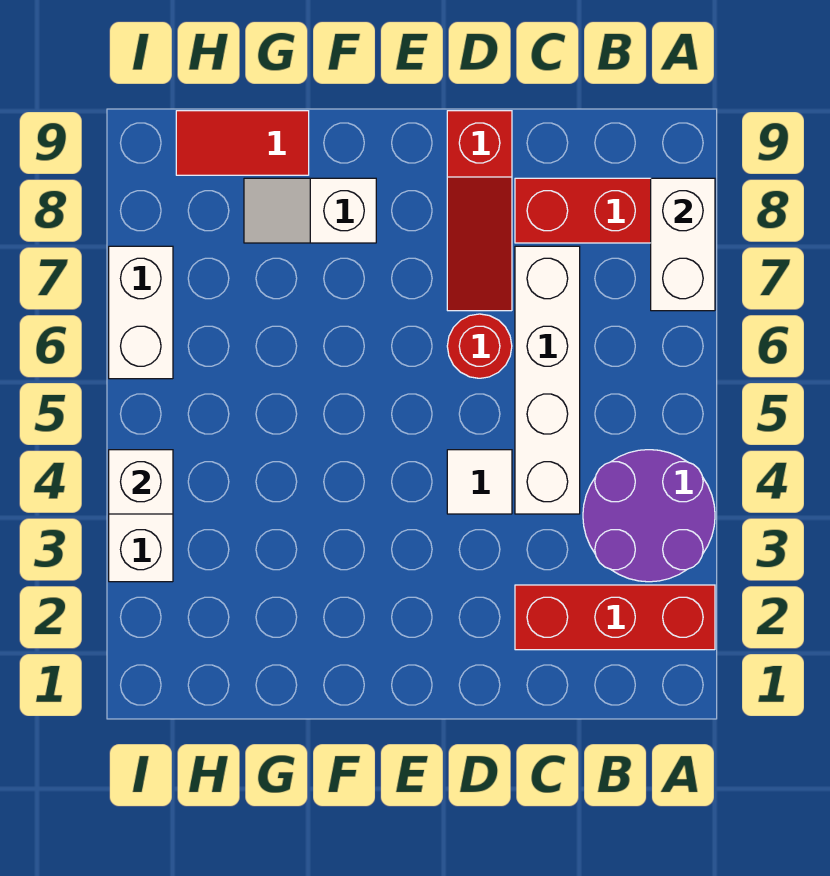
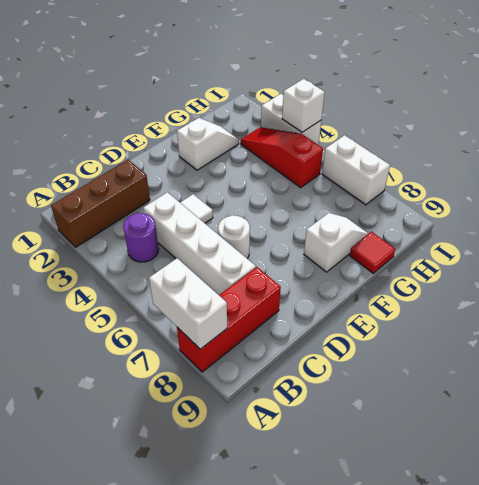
red 1x3 brick [515,585,715,650] -> brown 1x3 brick [51,160,150,247]
purple 2x2 round brick [583,450,715,582] -> purple 1x1 round brick [123,213,159,262]
red 1x1 round brick [447,314,512,378] -> white 1x1 round brick [218,215,250,259]
red 1x3 slope [447,111,512,311] -> red 1x3 slope moved to [241,127,323,187]
none -> white 1x2 slope [177,118,239,170]
red 1x2 tile [176,111,309,175] -> red 1x1 tile [350,232,395,273]

